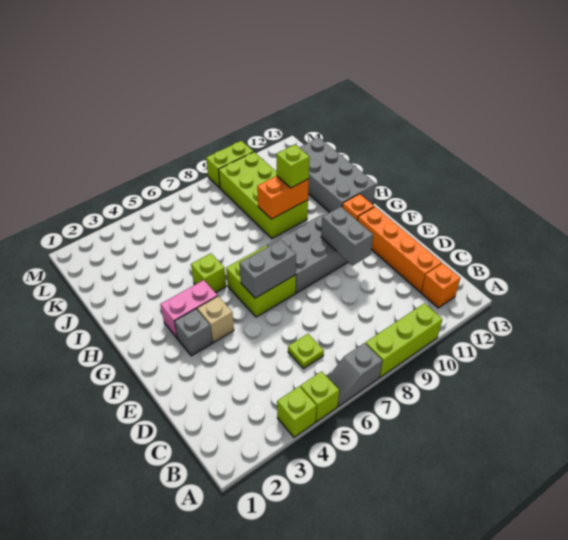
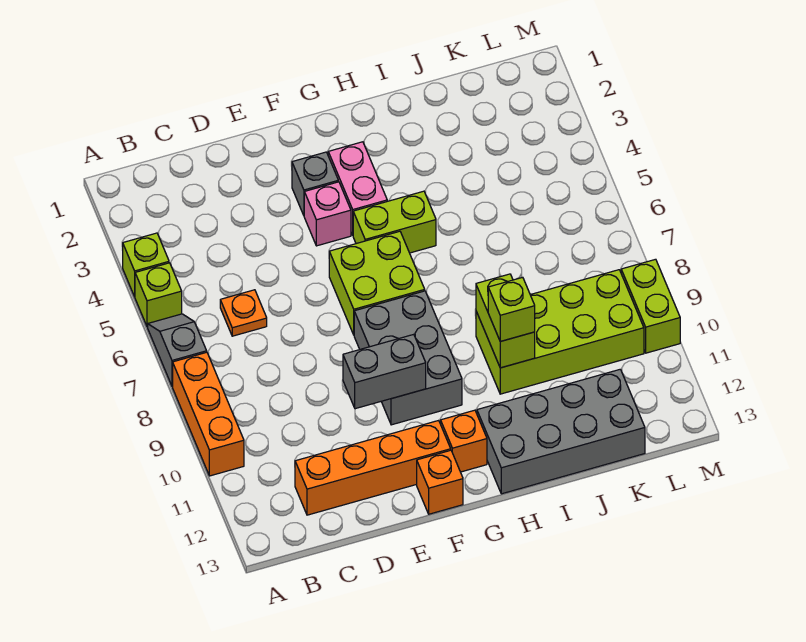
lime 1x3 brick [365,303,442,377] -> orange 1x3 brick [173,352,244,476]
orange 1x1 brick [422,263,460,308] -> orange 1x1 brick moved to [417,450,463,514]
lime 1x1 plate [288,334,324,369] -> orange 1x1 plate [220,290,267,336]
tan 1x1 brick [197,296,234,343] -> pink 1x1 brick [304,182,351,246]
grey 1x2 brick [239,240,296,298] -> none
lime 1x1 brick [191,253,226,293] -> lime 1x2 brick [353,191,436,253]
orange 1x2 brick [257,176,309,219] -> lime 1x2 brick [476,274,535,368]

